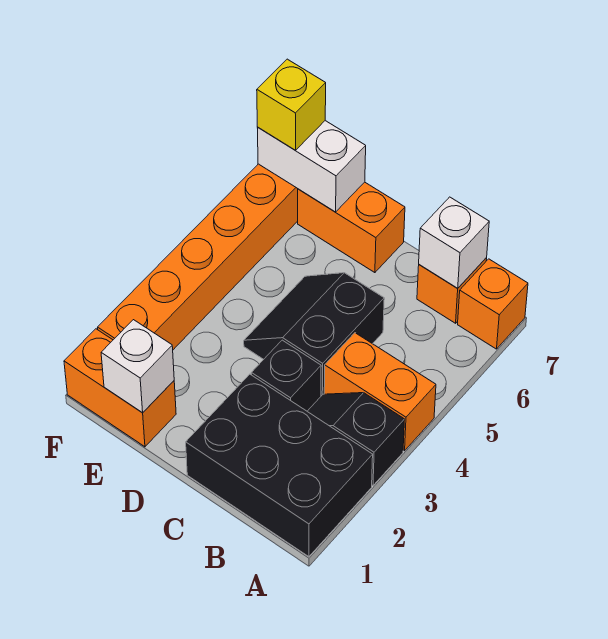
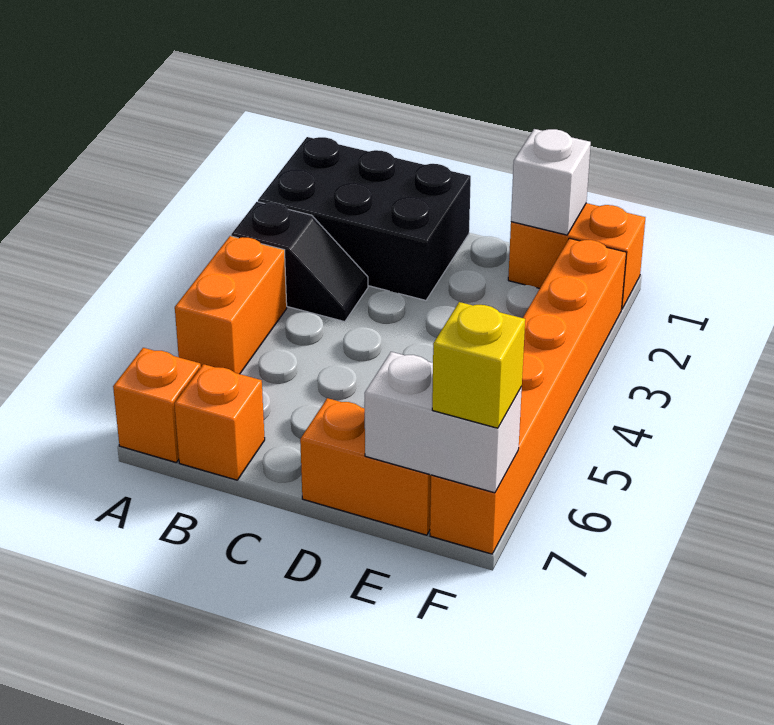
orange 1x2 brick [324,333,436,451] -> orange 1x2 brick turned to [175,236,287,374]
white 1x1 brick [419,197,489,288] -> none
black 1x1 brick [251,340,321,411] -> none
black 2x2 slope [244,273,384,396] -> none

